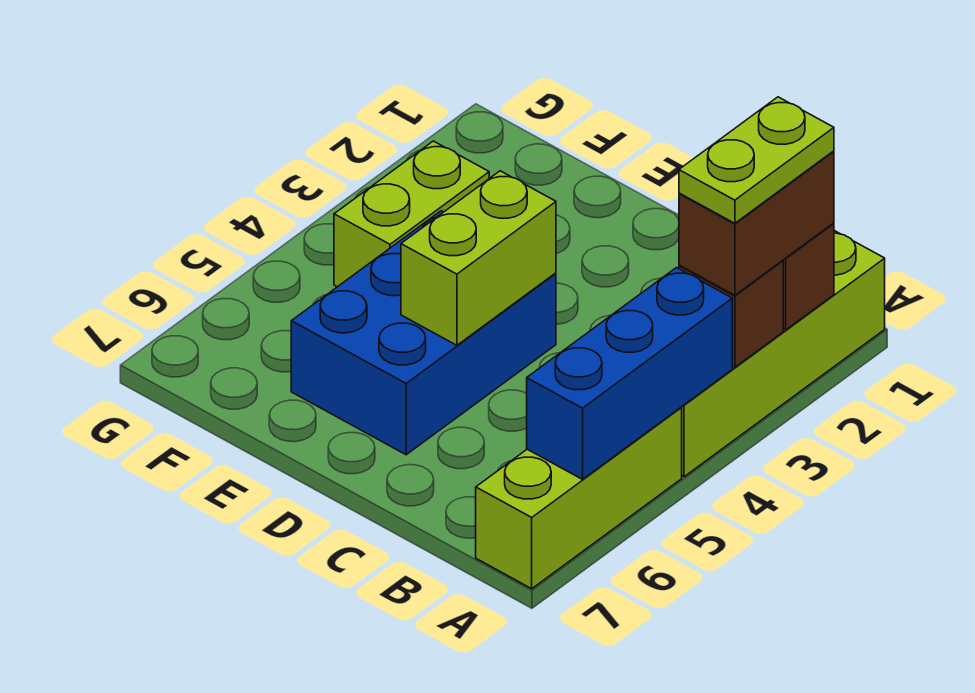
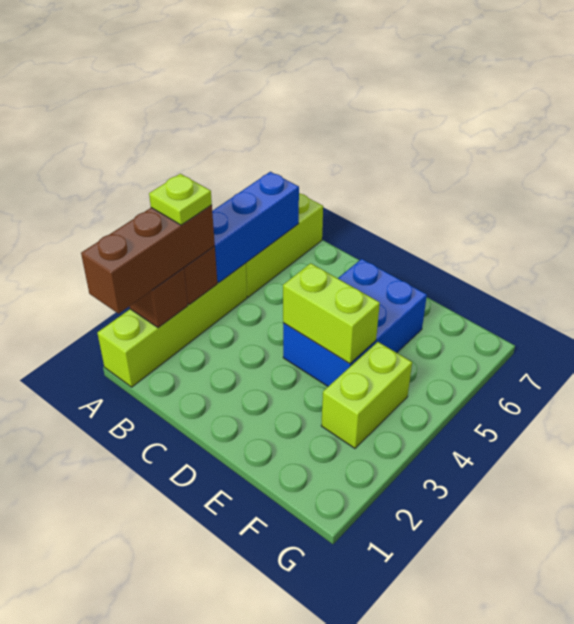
brown 1x2 brick [679,151,834,295] -> brown 1x3 brick [81,205,215,314]
lime 1x2 plate [679,97,834,223] -> lime 1x1 plate [149,174,212,225]
lime 1x2 brick [401,171,556,345] -> lime 1x2 brick turned to [283,263,380,364]

